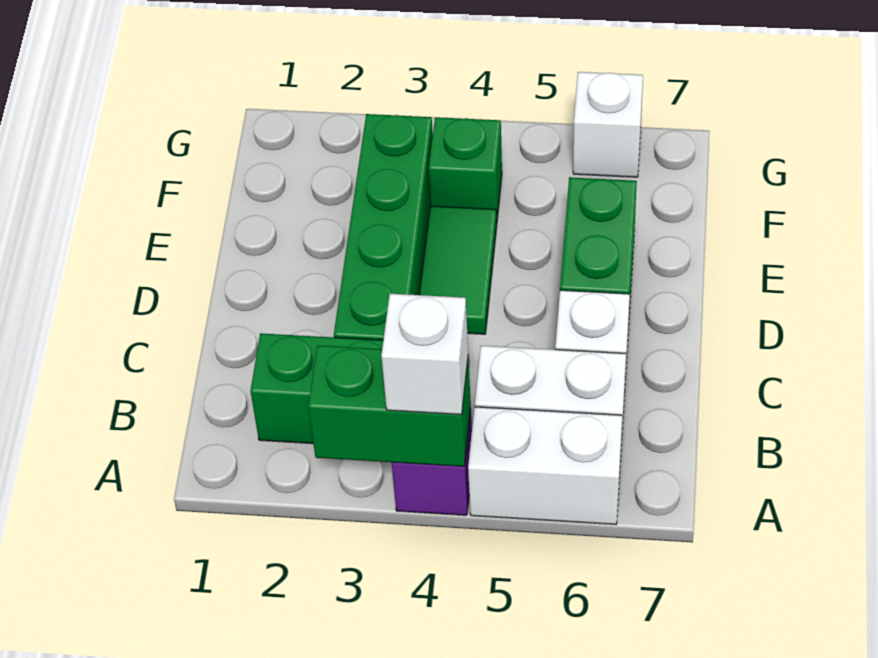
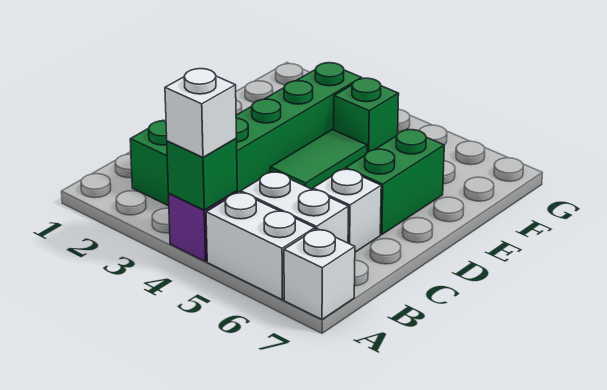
green 1x2 brick [308,345,471,466] -> green 1x1 brick [167,139,237,210]
white 1x1 brick [573,72,643,177] -> white 1x1 brick moved to [284,229,355,320]

